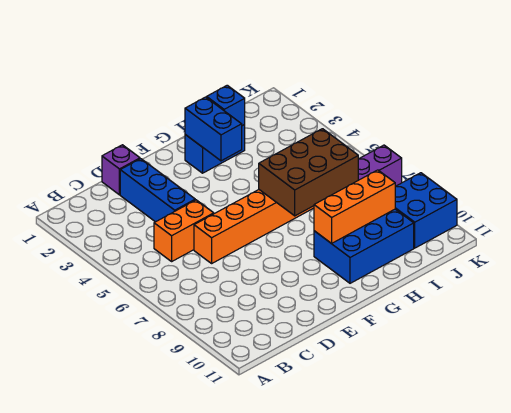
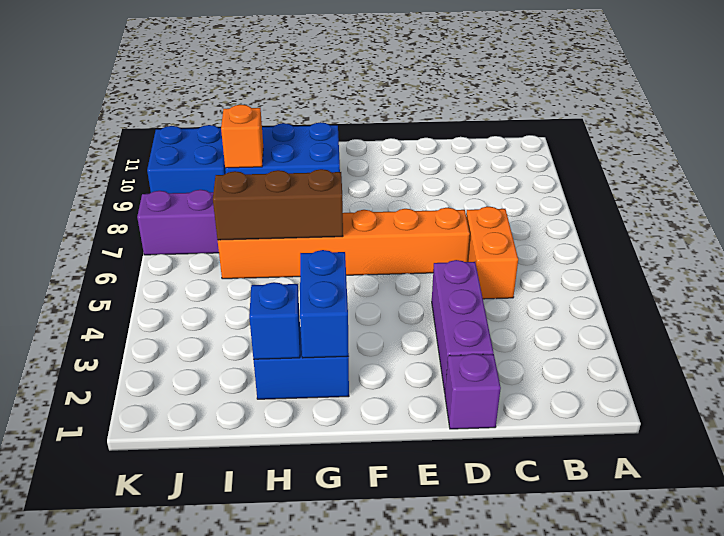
orange 1x2 brick [154,200,214,261] -> orange 1x2 brick turned to [466,207,518,299]
blue 1x3 brick [120,159,195,222] -> purple 1x3 brick [432,260,493,392]
brown 2x3 brick [259,129,358,216] -> brown 1x3 brick [213,169,343,240]
orange 1x3 brick [314,170,396,244] -> orange 1x1 brick [221,105,263,168]

